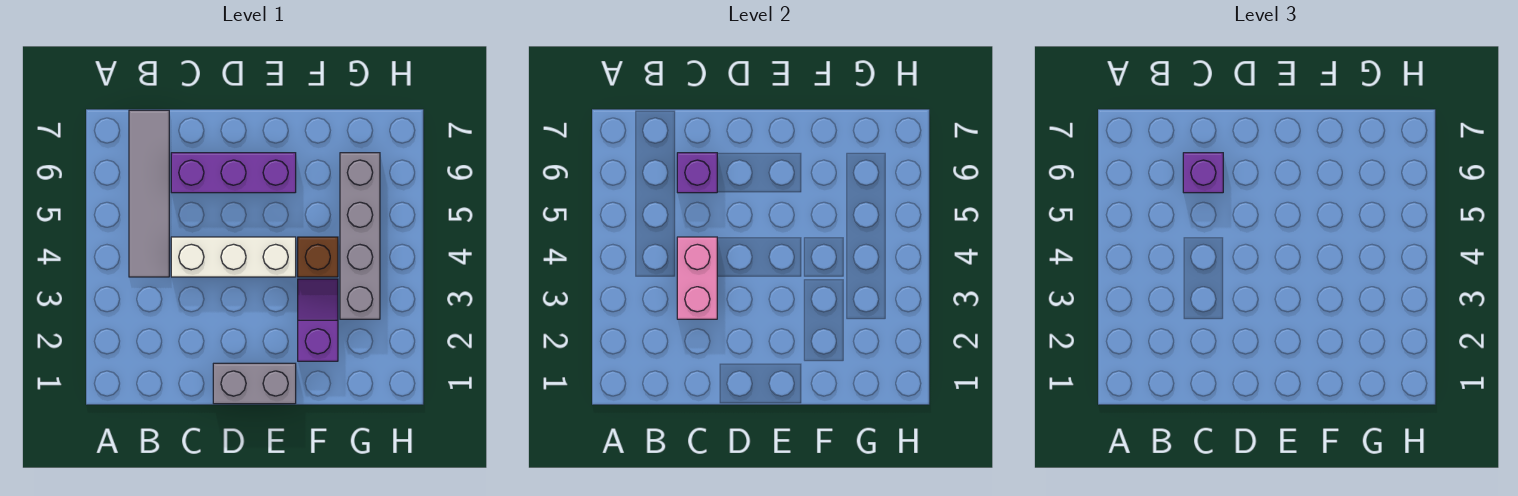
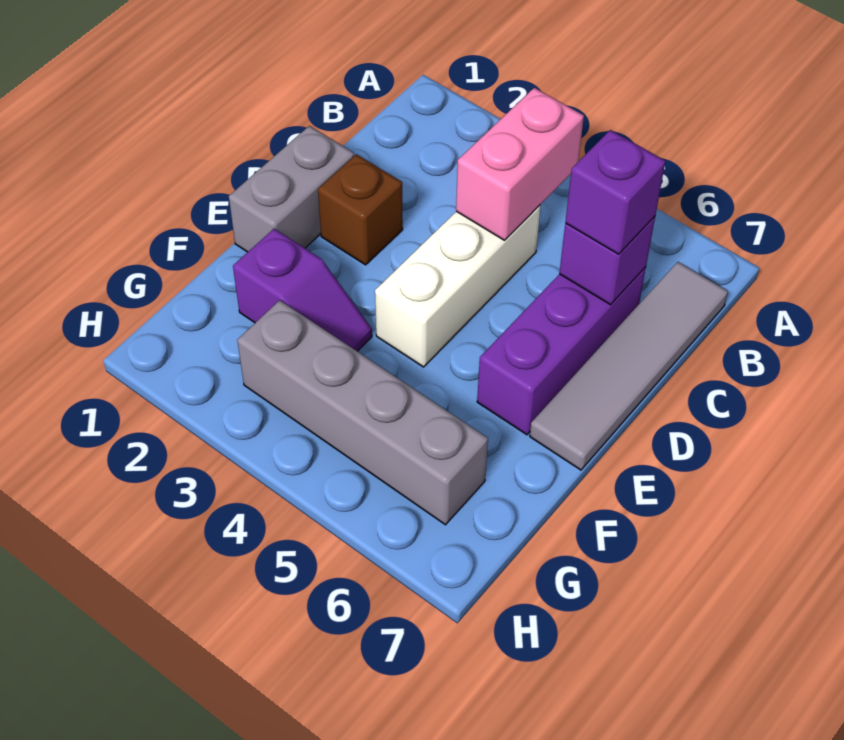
grey 1x4 tile [129,110,169,277] -> grey 1x4 tile turned to [530,262,728,470]
pink 1x2 brick [677,237,717,319] -> pink 1x2 brick turned to [456,88,584,240]
brown 1x1 brick [298,237,338,277] -> brown 1x1 brick moved to [318,154,403,265]

